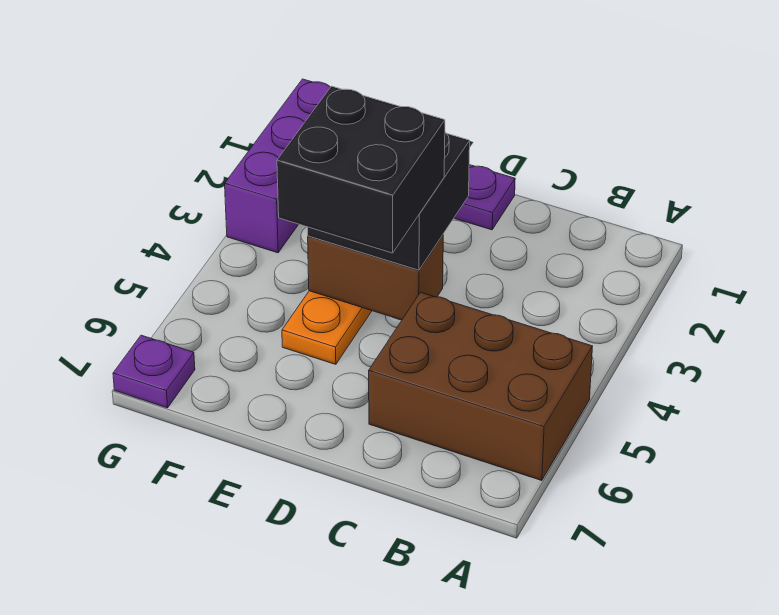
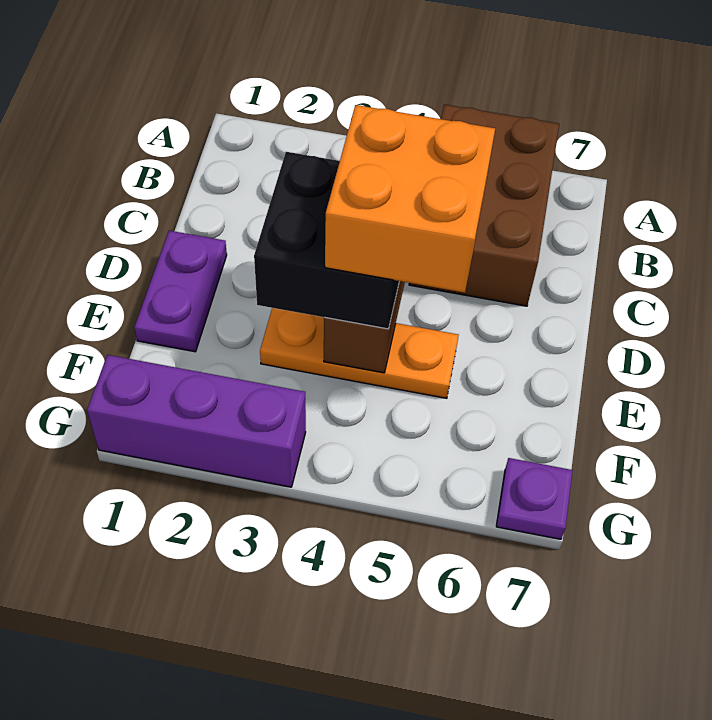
black 2x2 brick [277,86,445,253] -> orange 2x2 brick [325,105,495,293]

